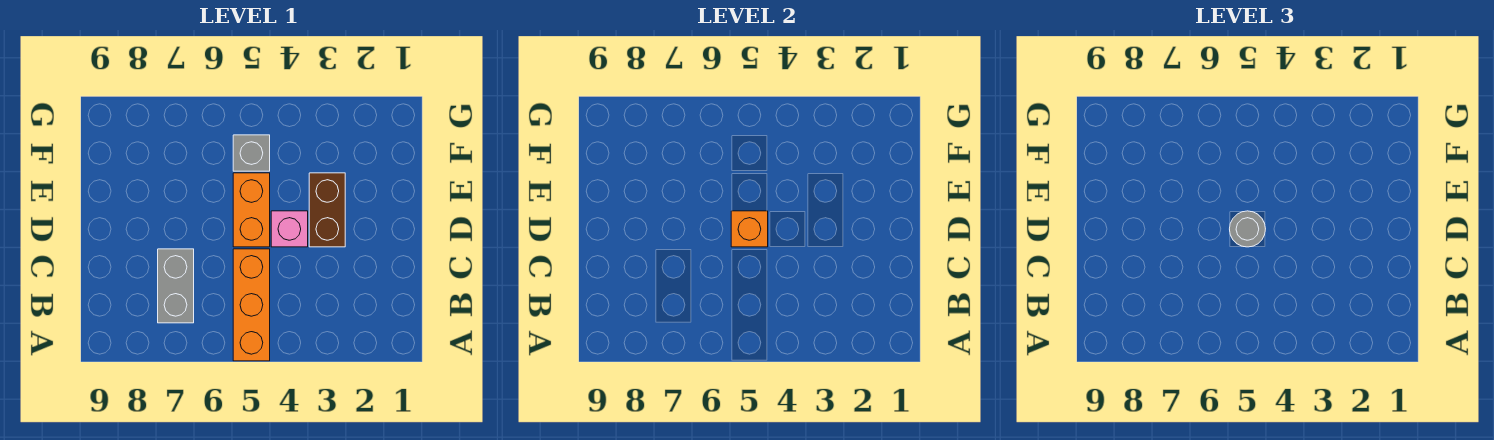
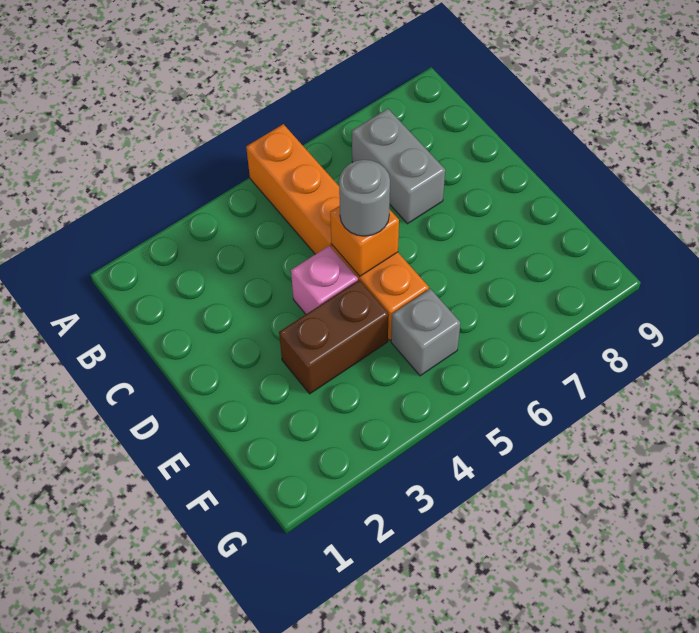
brown 1x2 brick [309,173,345,247] -> brown 1x2 brick turned to [279,280,389,394]

